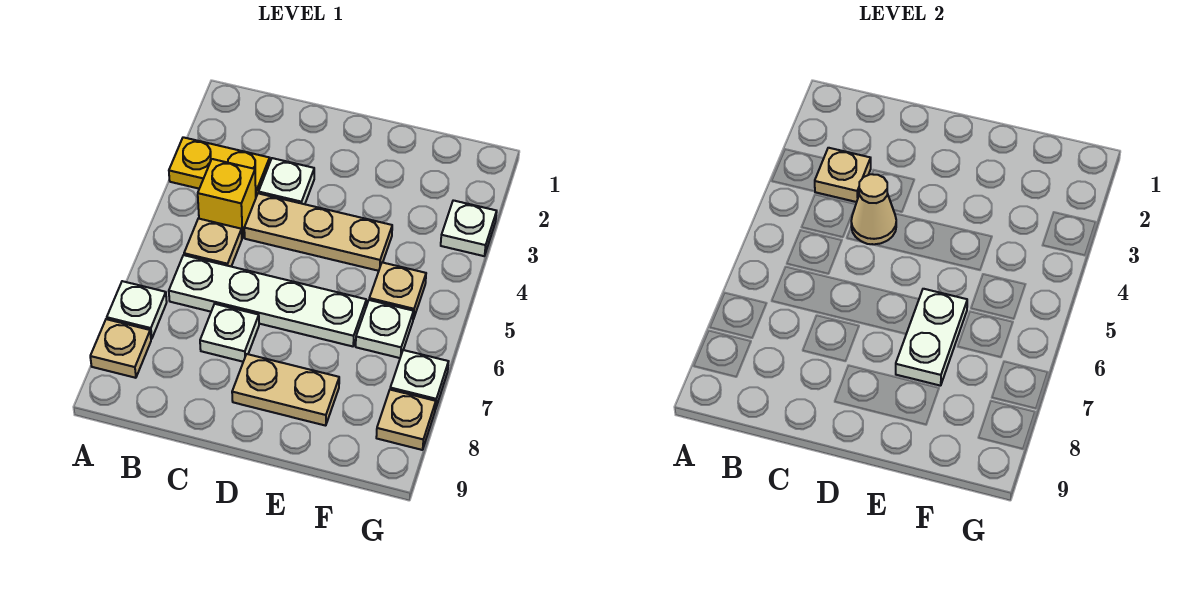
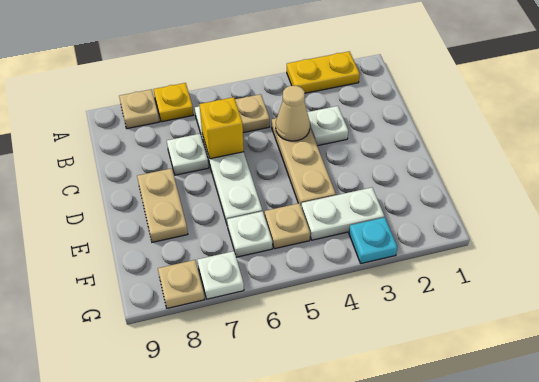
yellow 1x2 plate [169,137,270,196] -> yellow 1x2 plate turned to [287,51,360,93]
white 1x1 plate [107,281,167,339] -> yellow 1x1 plate [154,83,193,122]
tan 1x1 plate [815,148,871,202] -> none
yellow 1x1 brick [198,159,256,238] -> yellow 1x1 brick moved to [199,97,244,159]
white 1x2 plate [896,289,967,386] -> white 1x2 plate moved to [301,188,384,240]
white 1x1 plate [441,200,497,256] -> cyan 1x1 plate [349,217,398,263]

